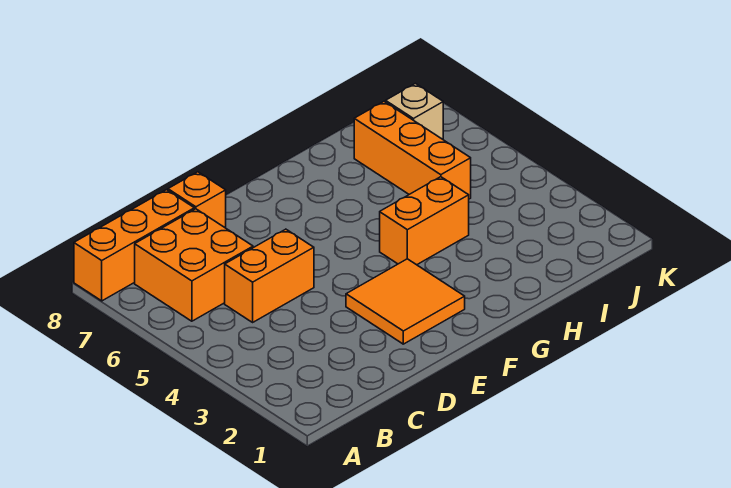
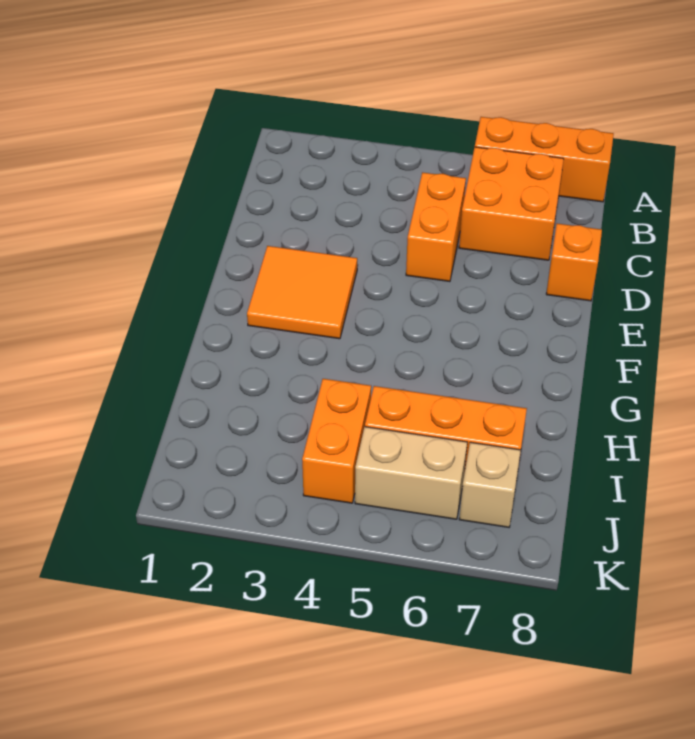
orange 1x3 brick [74,190,194,301] -> orange 1x3 brick turned to [475,117,614,202]
orange 1x2 brick [380,177,469,265] -> orange 1x2 brick moved to [302,379,371,503]
none -> tan 1x2 brick [355,427,467,519]

